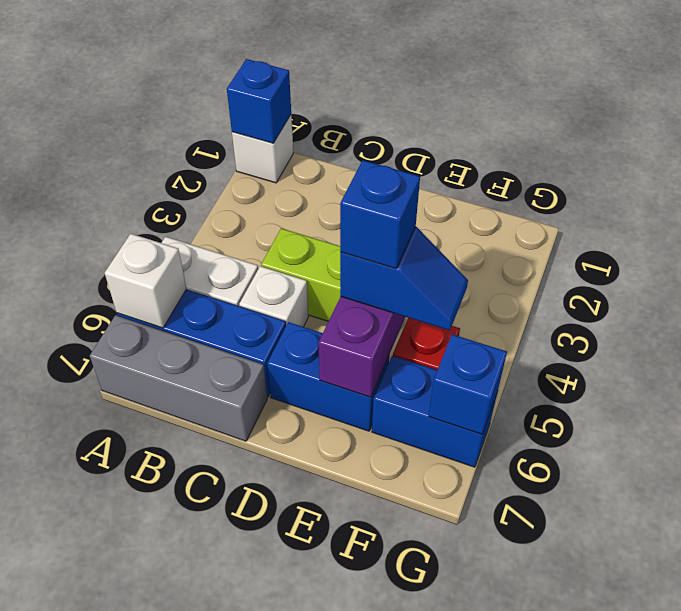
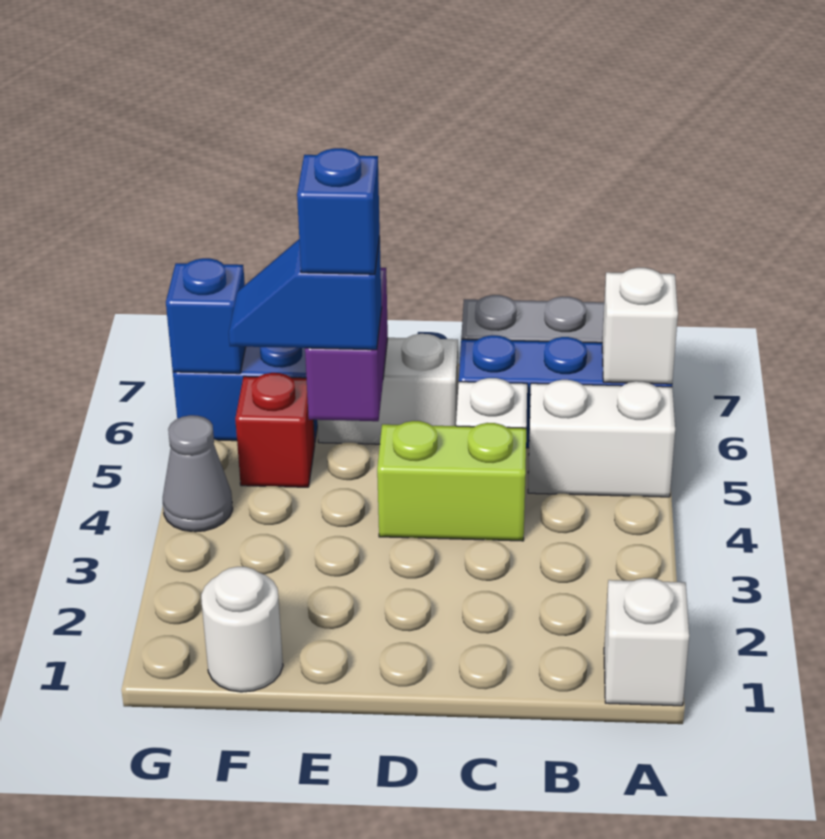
blue 1x1 brick [227,59,291,143] -> none
blue 1x2 brick [267,322,389,431] -> white 1x2 brick [317,334,458,444]
none -> white 1x1 round brick [201,567,283,692]
none -> grey 1x1 cone [163,415,233,532]

